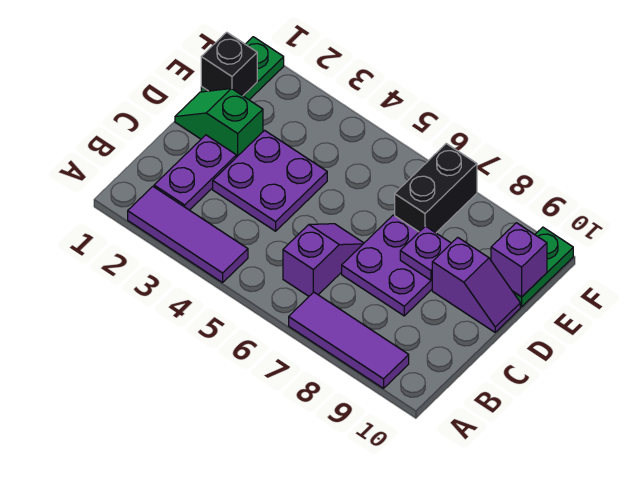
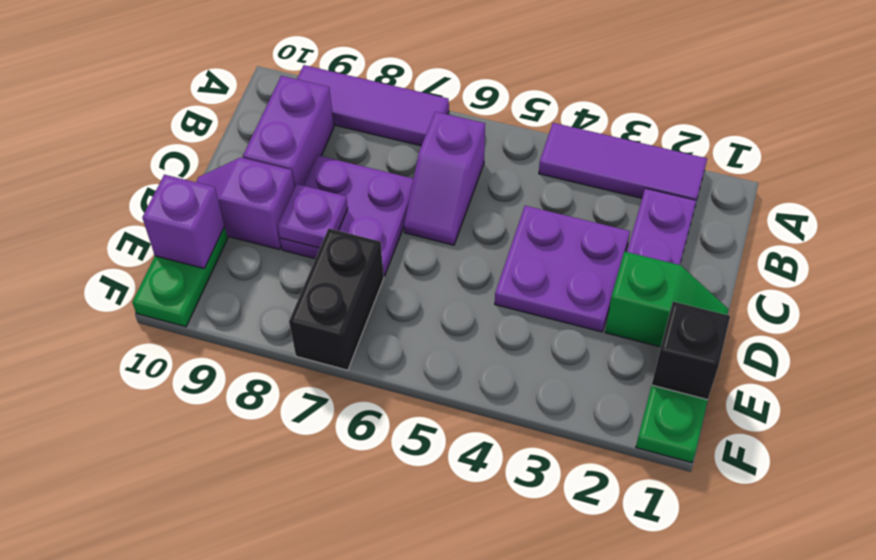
none -> purple 1x2 brick [243,76,334,187]

